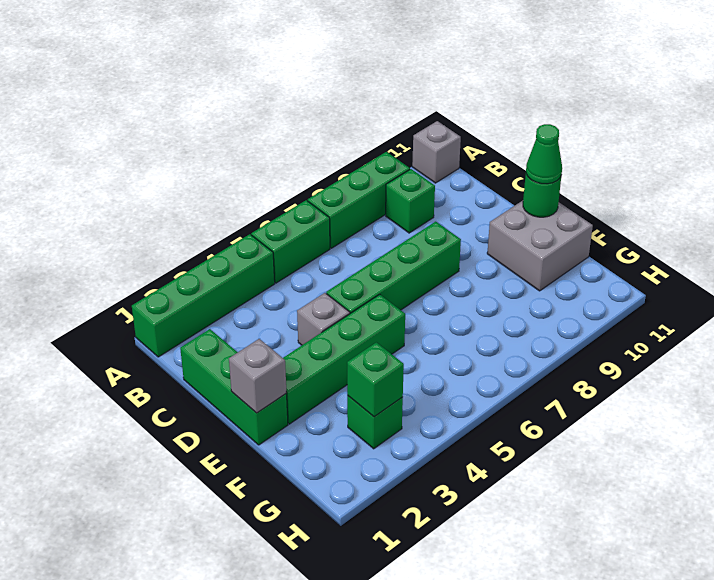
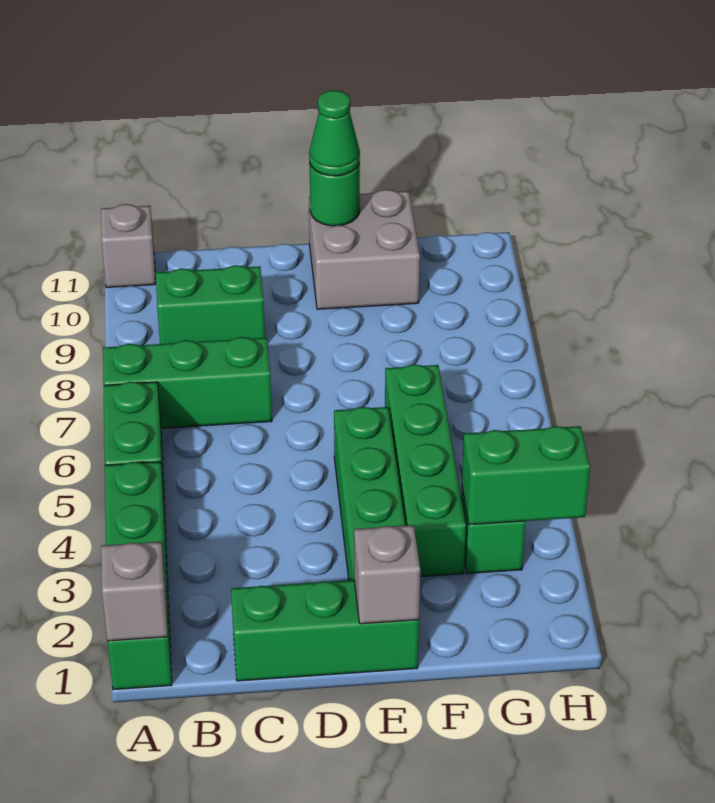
green 1x3 brick [308,152,410,248] -> green 1x3 brick turned to [103,337,272,428]
green 1x1 brick [386,169,435,233] -> green 1x2 brick [156,265,265,344]
grey 1x1 brick [297,293,350,345] -> grey 1x1 brick moved to [101,542,168,641]
green 1x4 brick [326,222,461,313] -> green 1x4 brick moved to [385,364,466,577]
green 1x1 brick [347,342,404,417] -> green 1x2 brick [462,426,590,525]

